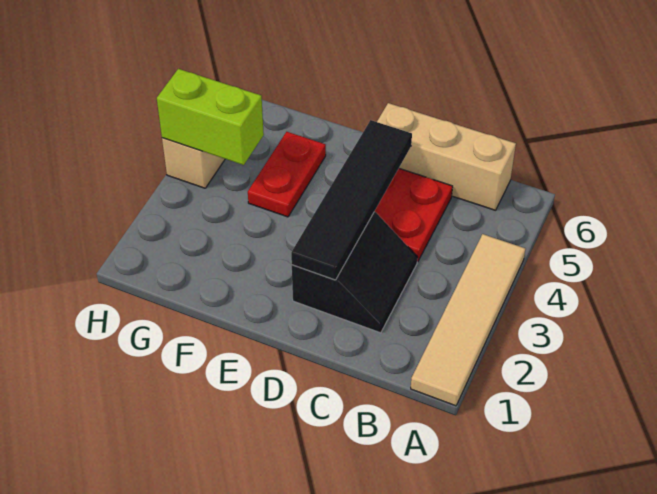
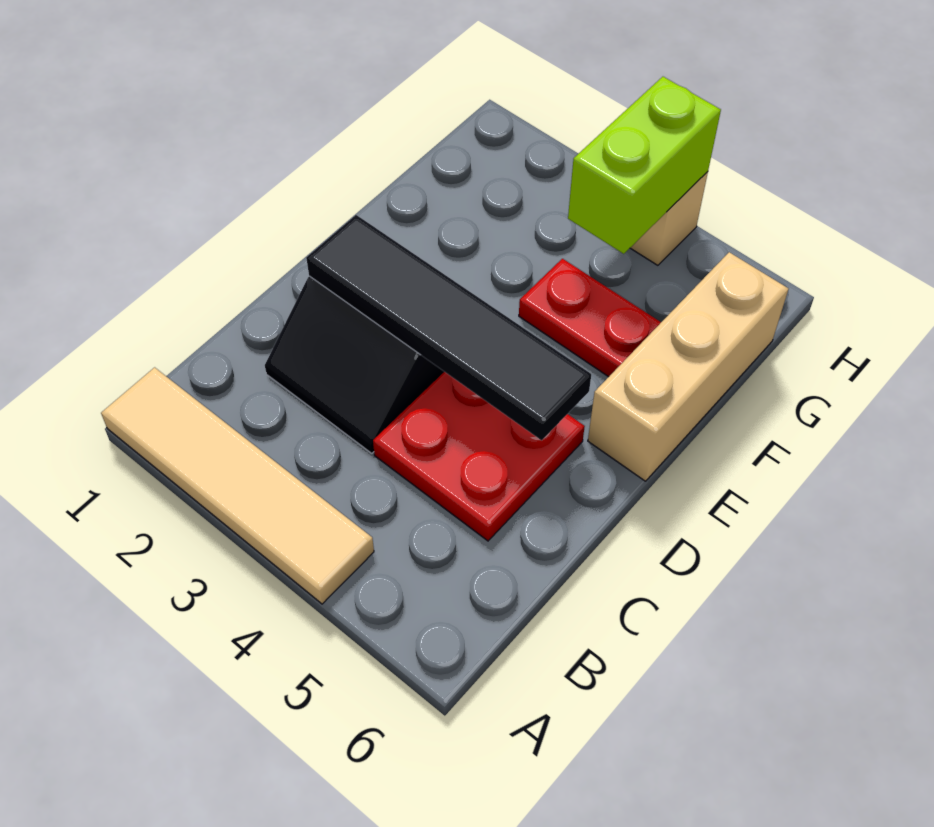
tan 1x3 brick [377,103,516,210] -> tan 1x3 brick moved to [588,252,788,481]

